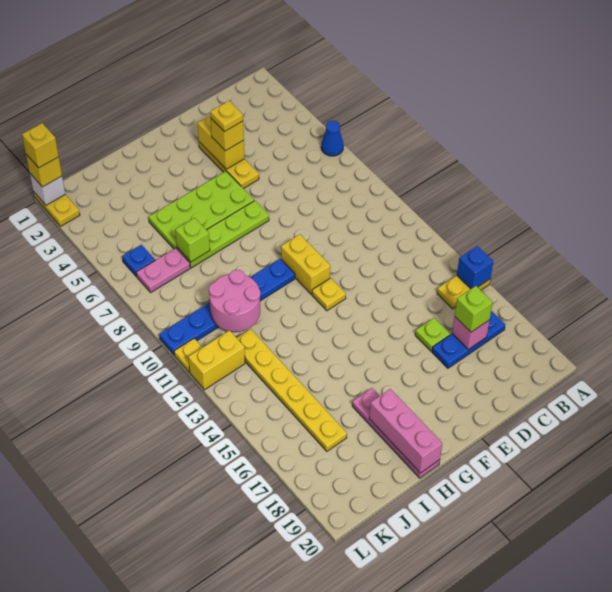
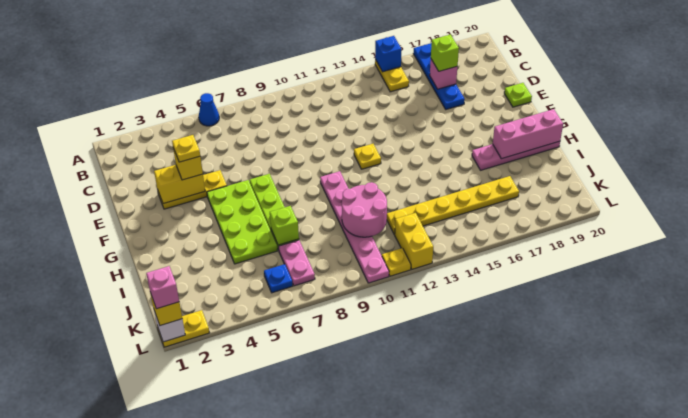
blue 1x3 plate [432,311,505,368] -> blue 1x4 plate [413,43,465,109]
lime 1x1 plate [415,318,450,351] -> lime 1x1 plate moved to [504,83,532,107]
yellow 1x2 brick [281,235,330,294] -> none
blue 1x6 plate [159,259,295,355] -> pink 1x6 plate [320,171,389,283]
yellow 1x1 brick [22,123,59,168] -> pink 1x1 brick [146,266,179,309]

